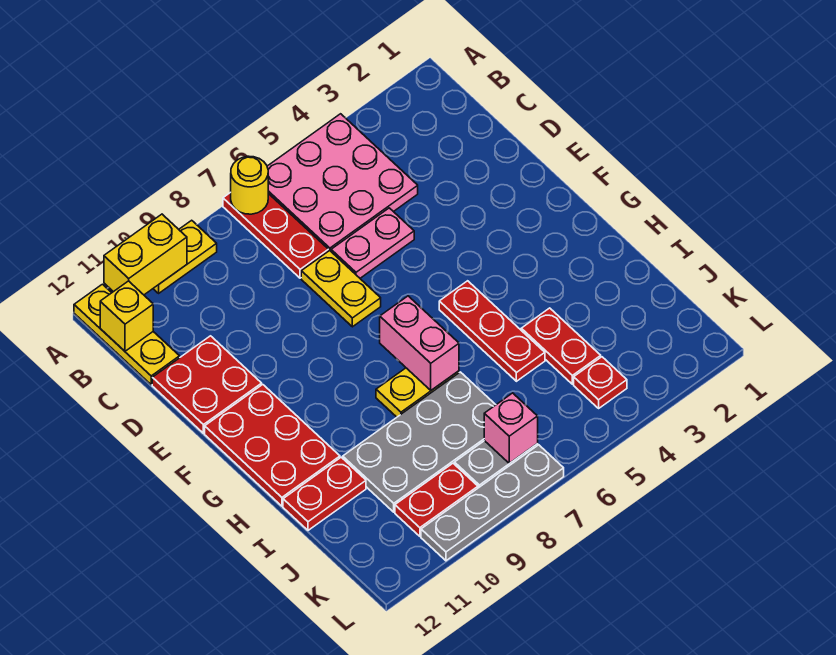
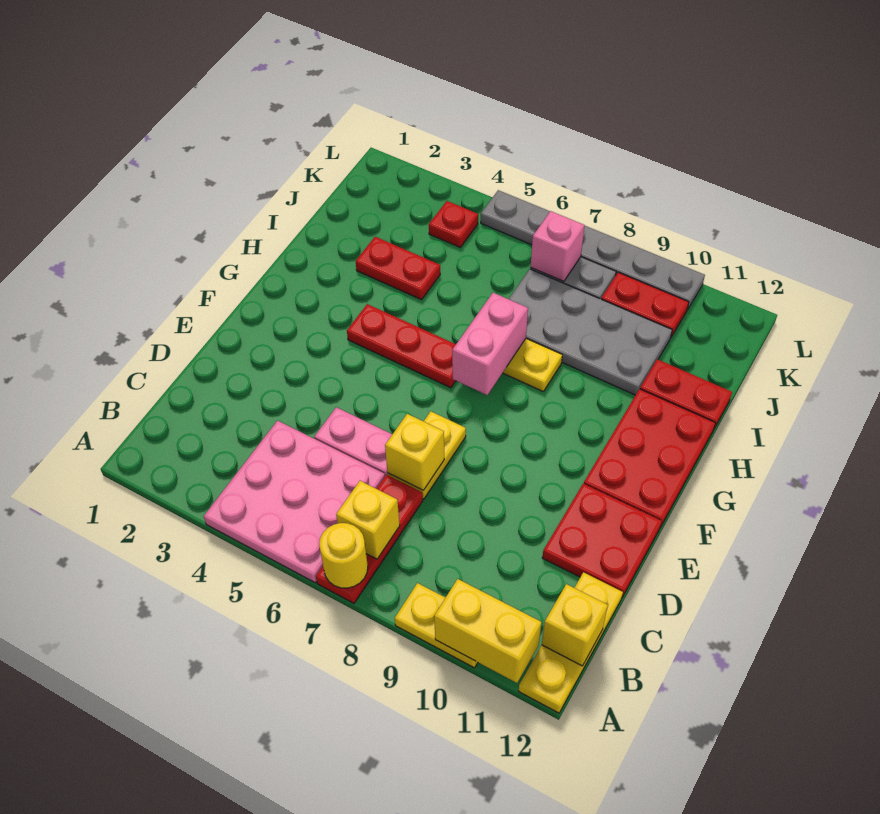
none -> yellow 1x1 brick [336,481,400,559]
none -> yellow 1x1 brick [385,414,444,490]
red 1x3 plate [439,281,545,381] -> red 1x3 plate turned to [347,304,456,388]
red 1x2 plate [521,308,601,384] -> red 1x2 plate turned to [356,237,440,300]
grey 1x4 plate [421,445,564,561] -> grey 1x6 plate [481,190,705,310]

